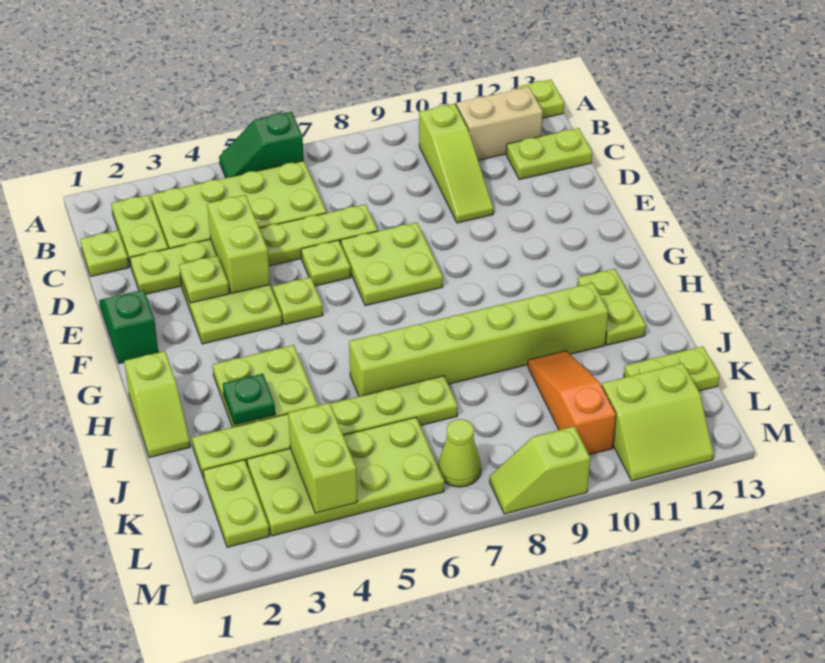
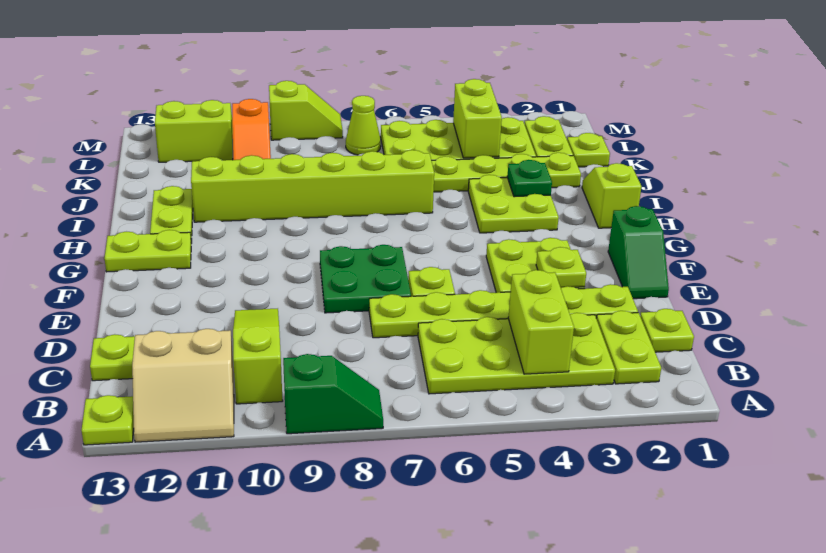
green 1x2 slope [219,112,304,178] -> green 1x2 slope moved to [283,354,383,434]
lime 1x2 brick [207,195,270,293] -> lime 1x2 brick moved to [508,270,574,374]
lime 2x2 plate [341,222,443,306] -> green 2x2 plate [320,245,411,313]
lime 1x1 plate [273,277,323,325] -> lime 1x1 plate moved to [567,133,610,167]
lime 1x2 plate [624,346,720,391] -> lime 1x2 plate moved to [104,230,191,272]

